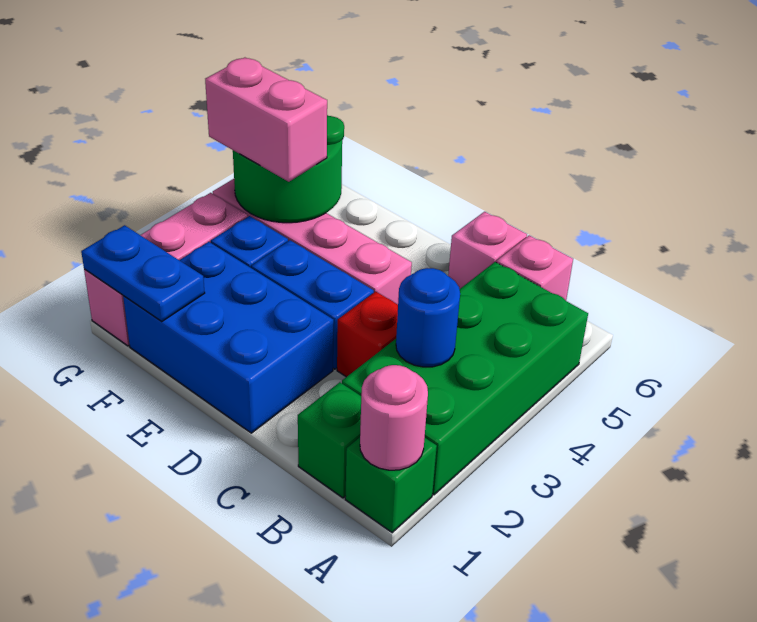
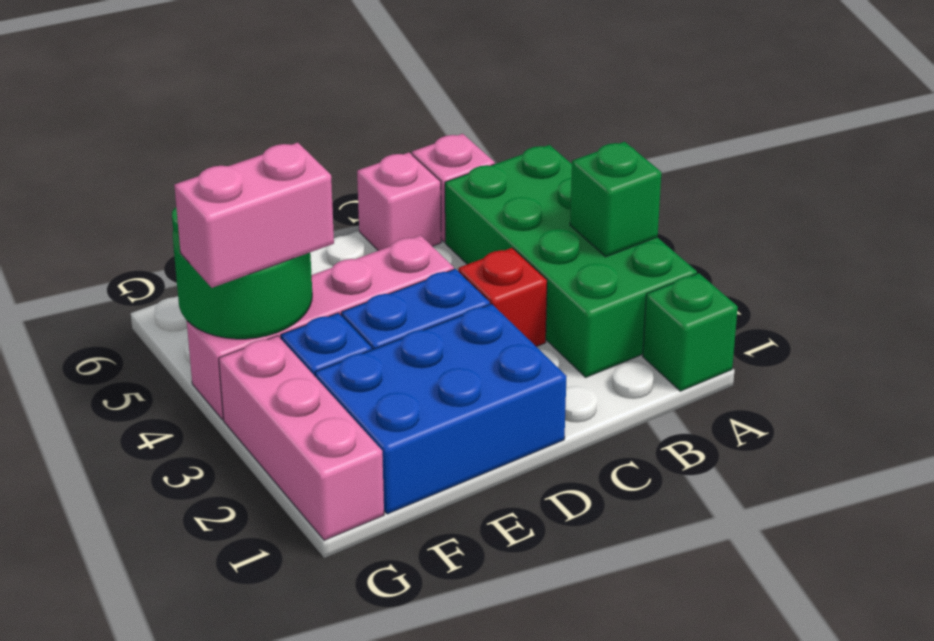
pink 1x1 round brick [360,365,428,470] -> none
green 1x1 brick [298,382,361,498] -> green 1x1 brick moved to [570,142,661,257]
blue 1x1 round brick [396,268,460,367] -> none
blue 1x2 plate [81,225,205,322] -> none

